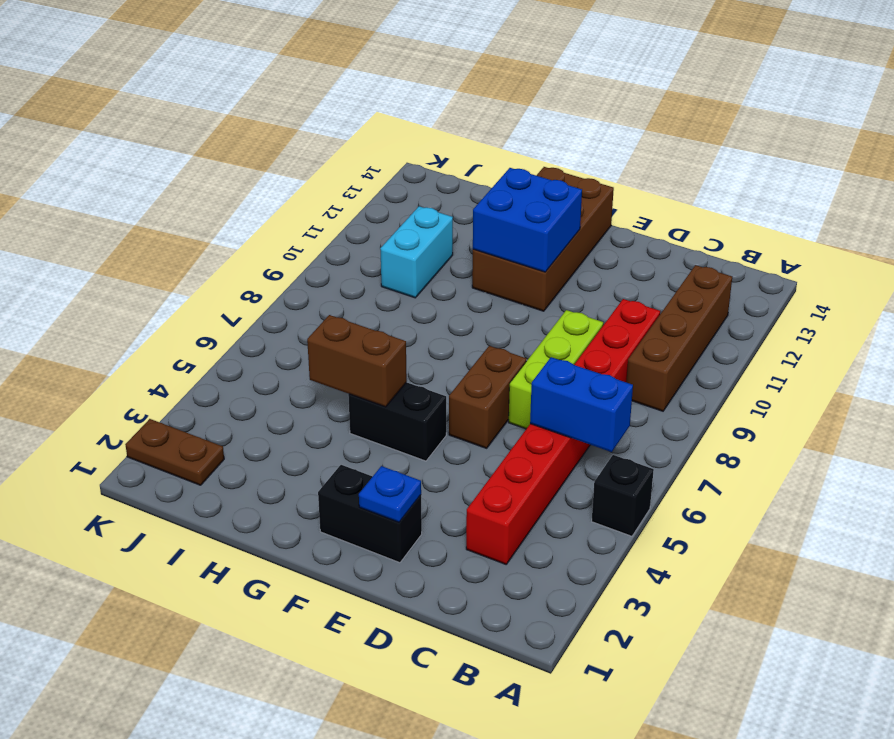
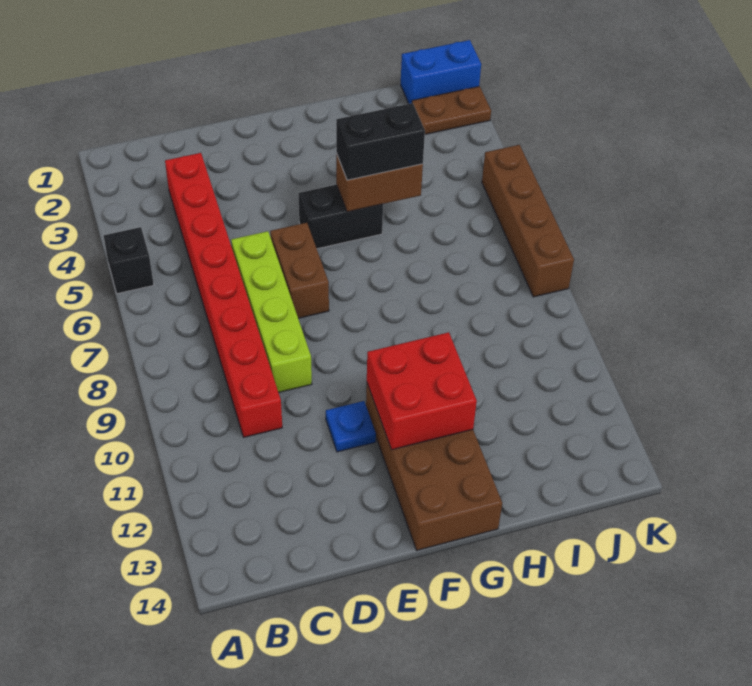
blue 1x2 brick [530,357,633,452] -> blue 1x2 brick moved to [401,40,481,104]
brown 1x4 brick [626,265,732,411] -> brown 1x4 brick moved to [482,145,574,297]
lime 1x3 brick [509,310,603,429] -> lime 1x4 brick [231,231,312,392]
black 1x2 brick [318,465,422,563] -> black 1x2 brick moved to [336,103,425,180]
blue 1x1 plate [359,466,421,522] -> blue 1x1 plate moved to [326,401,376,452]
blue 2x2 brick [473,168,582,272] -> red 2x2 brick [367,332,477,450]
cyan 1x2 brick [380,206,453,298] -> none

